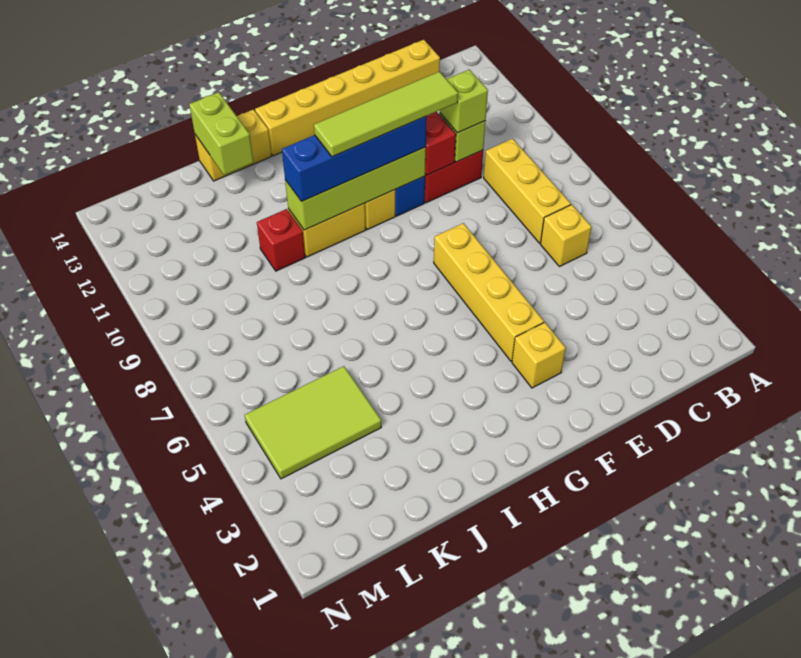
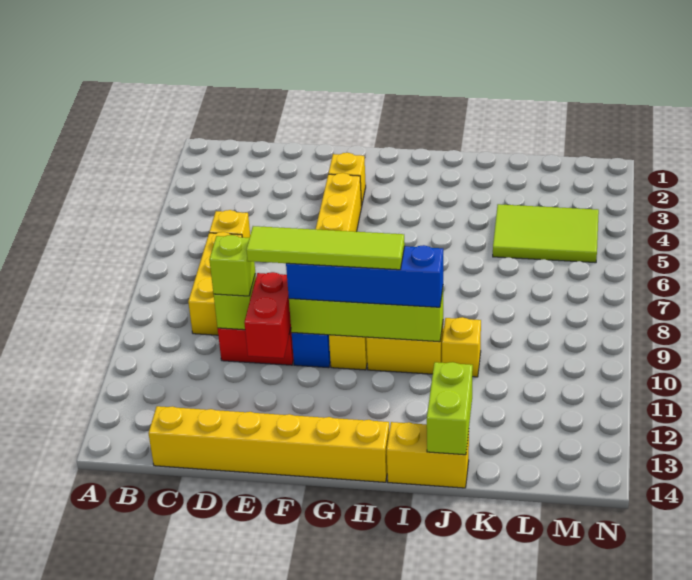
red 1x1 brick [257,209,305,271] -> yellow 1x1 brick [442,317,481,377]

